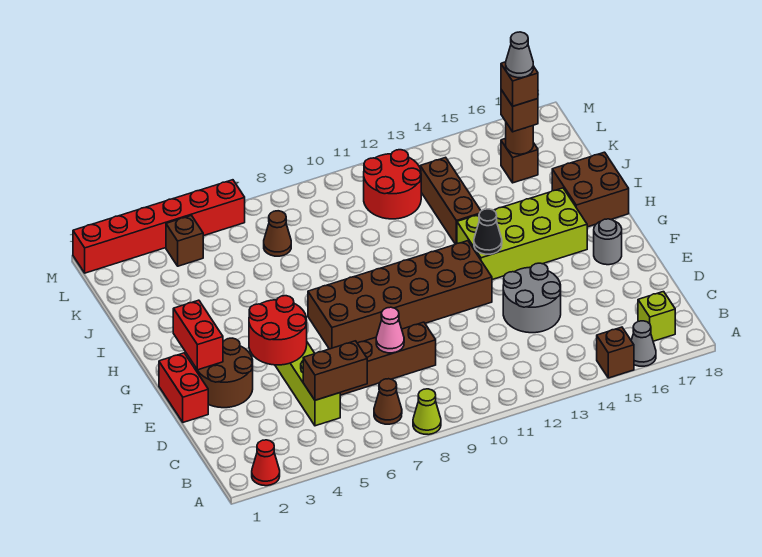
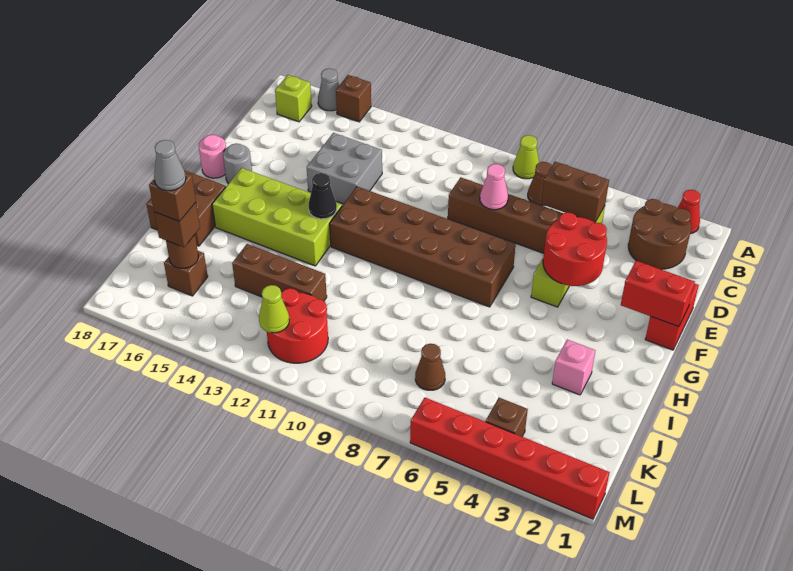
grey 2x2 round brick [503,263,561,333] -> grey 2x2 brick [307,133,382,204]
brown 2x2 round brick [195,338,253,408] -> brown 2x2 round brick moved to [628,199,691,269]
red 1x2 brick [173,300,223,370] -> red 1x2 brick turned to [621,261,695,327]
none -> pink 1x1 round brick [199,135,226,178]
none -> pink 1x1 brick [552,340,595,395]
brown 1x3 brick [420,157,481,244] -> brown 1x3 brick turned to [232,244,327,301]
none -> lime 1x1 cone [259,285,289,333]

